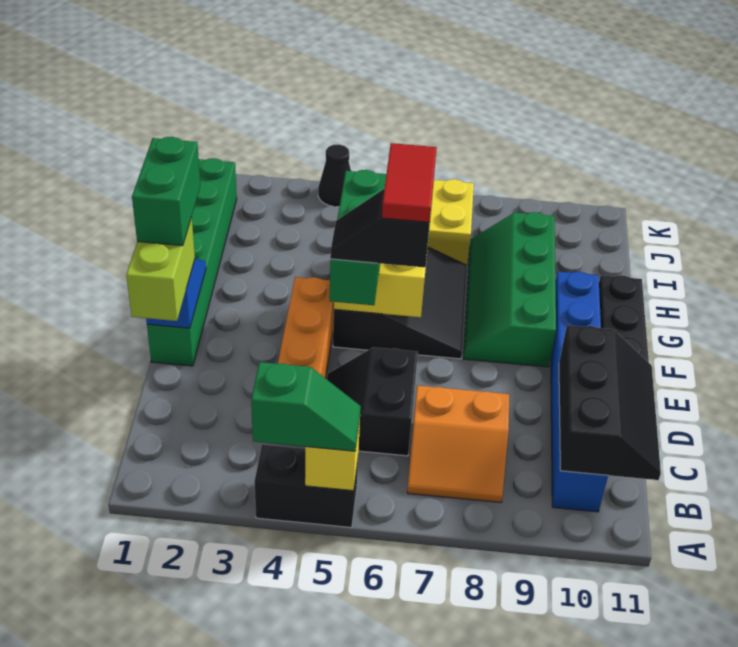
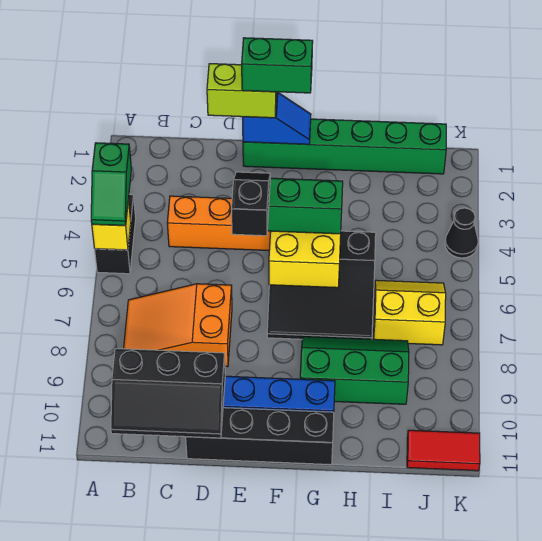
orange 2x2 slope [407,385,509,502] -> orange 2x3 slope [124,284,232,367]
black 2x2 slope [327,347,418,456] -> none
red 1x2 tile [382,143,437,222] -> red 1x2 tile moved to [407,430,480,471]
green 2x4 slope [463,212,556,367] -> green 2x3 slope [300,337,409,404]

